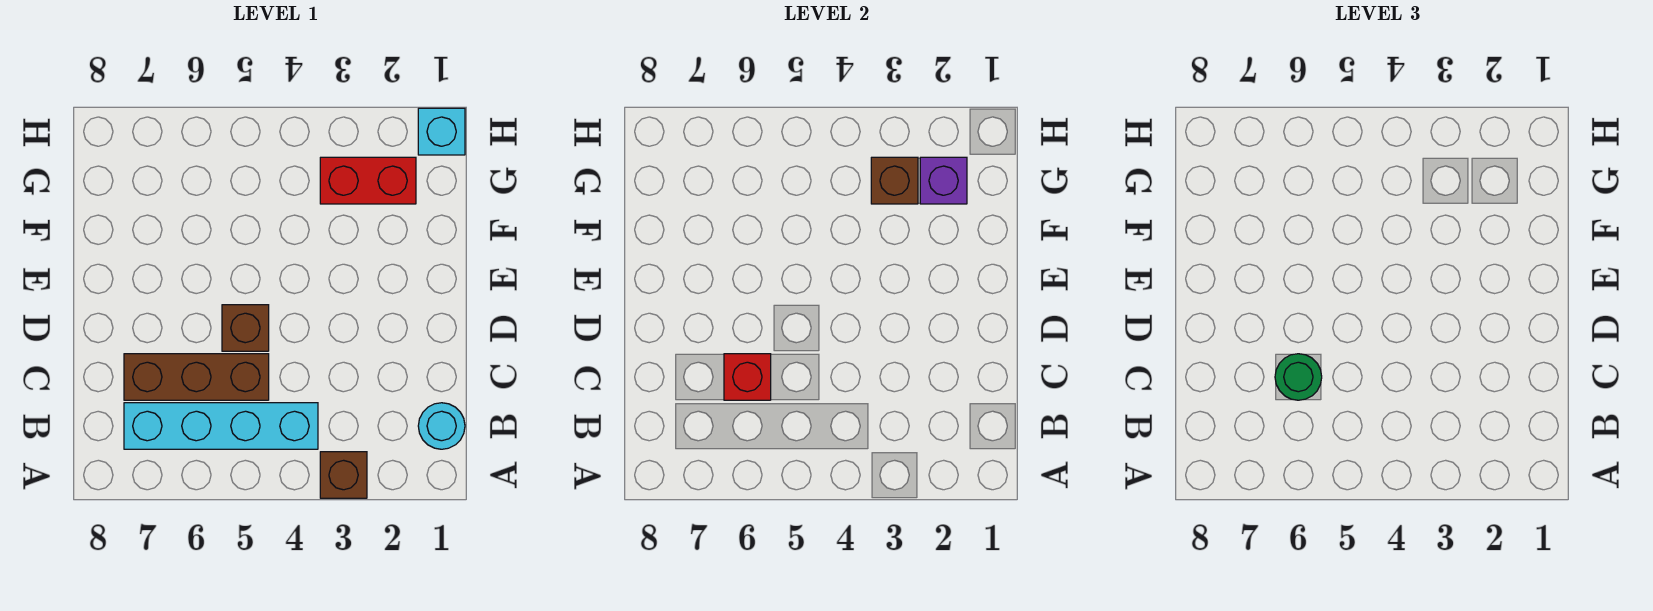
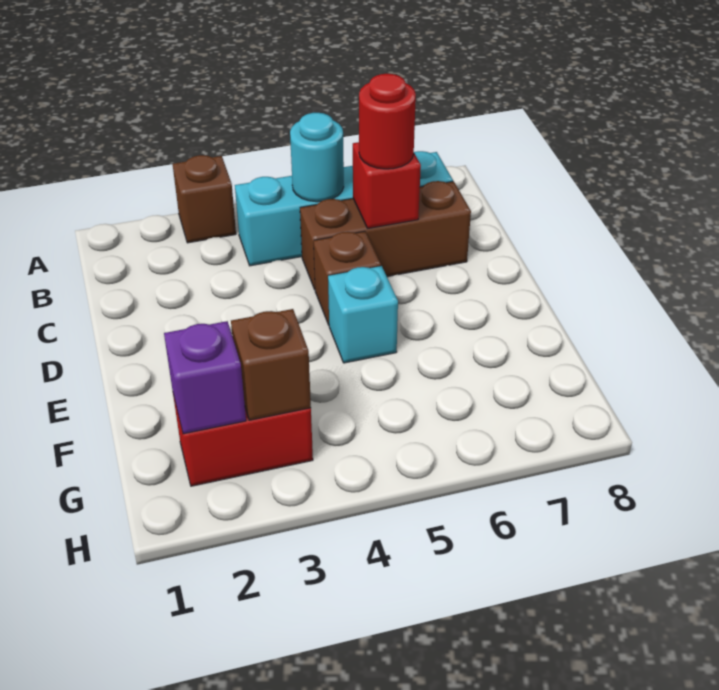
cyan 1x1 round brick [418,403,465,449] -> cyan 1x1 round brick moved to [290,113,344,202]
green 1x1 round brick [1275,354,1322,400] -> red 1x1 round brick [359,74,416,169]
cyan 1x1 brick [418,108,465,155] -> cyan 1x1 brick moved to [328,266,398,363]

